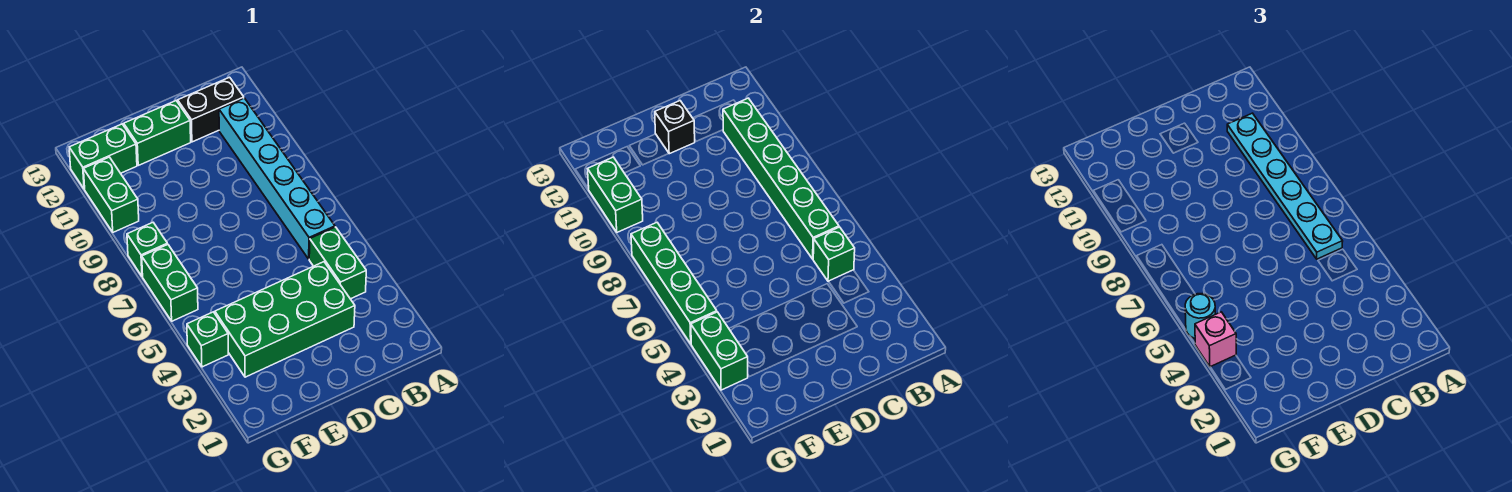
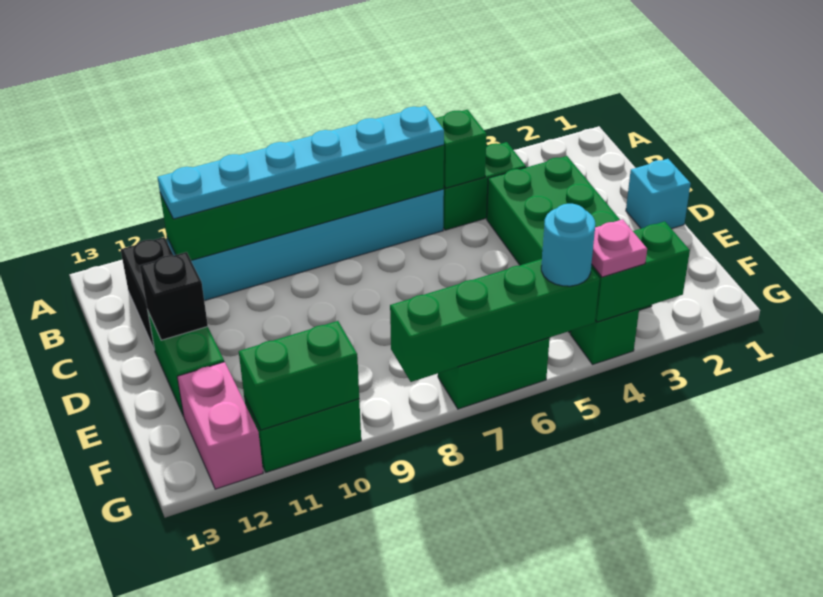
none -> cyan 1x1 brick [626,159,691,229]
green 1x2 brick [69,124,137,189] -> pink 1x2 brick [177,362,263,489]
pink 1x1 brick [1195,312,1236,367] -> pink 1x1 plate [592,219,647,277]
green 1x1 brick [127,223,167,277] -> none

